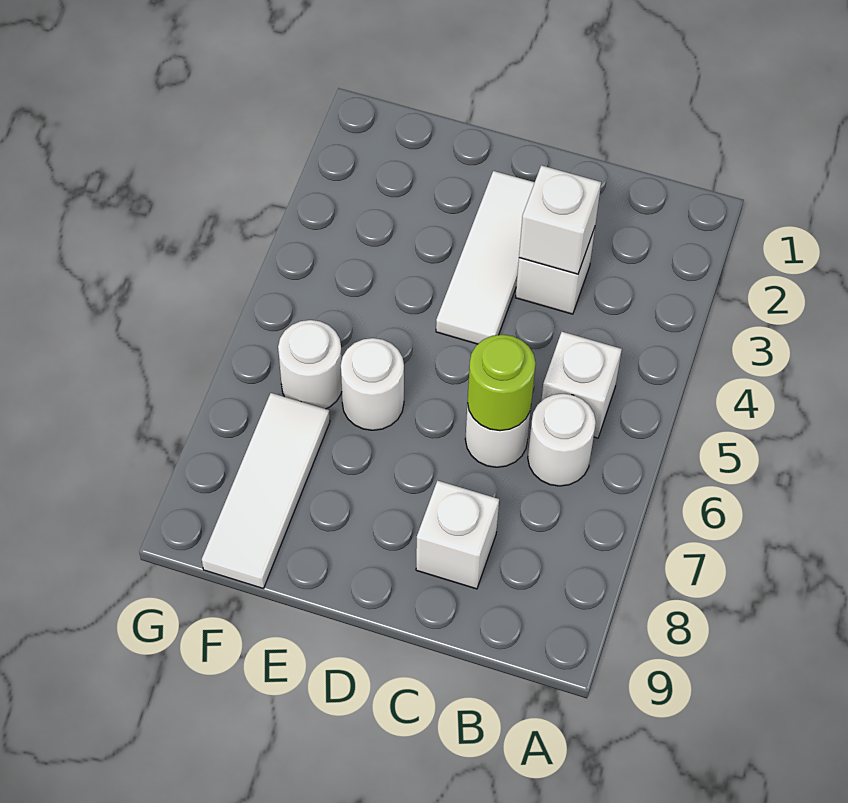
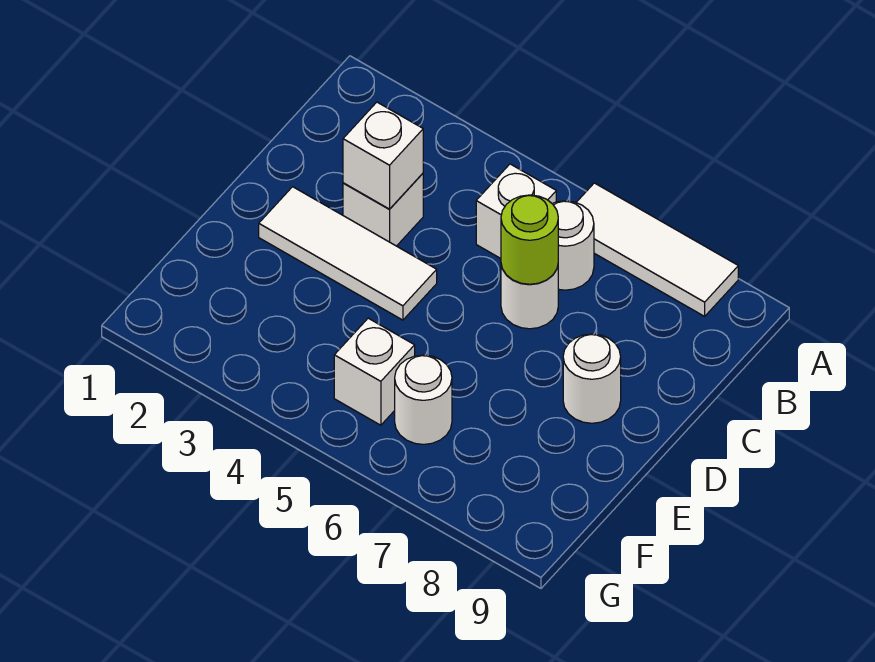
white 1x1 brick [416,481,499,589] -> white 1x1 brick moved to [334,318,415,425]
white 1x1 round brick [341,338,404,430] -> white 1x1 round brick moved to [563,334,621,423]
white 1x3 tile [202,393,330,589] -> white 1x3 tile moved to [576,183,738,316]

